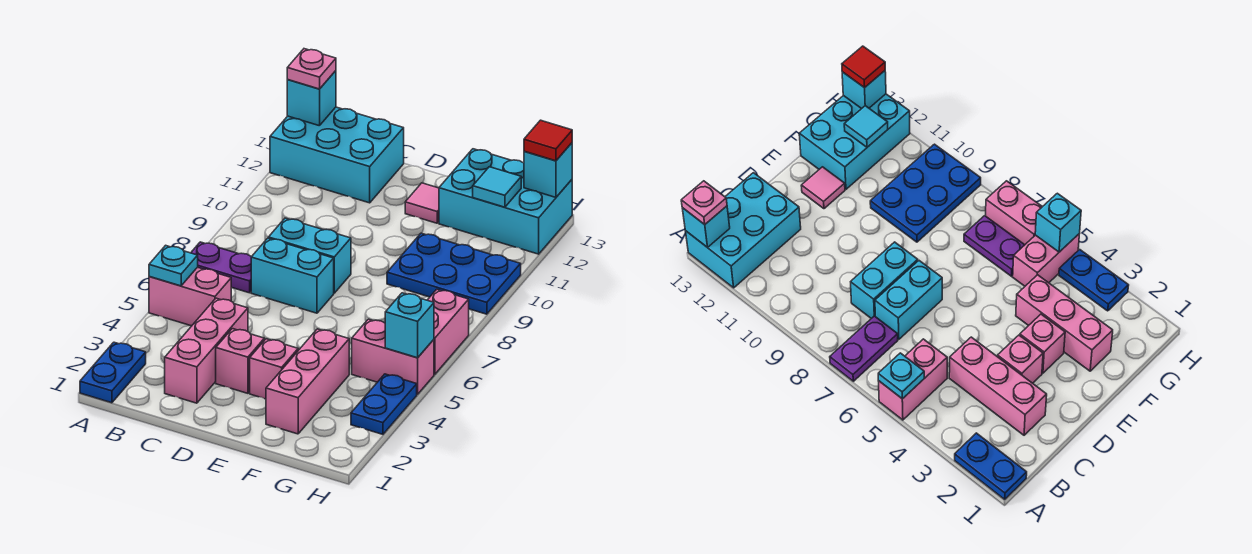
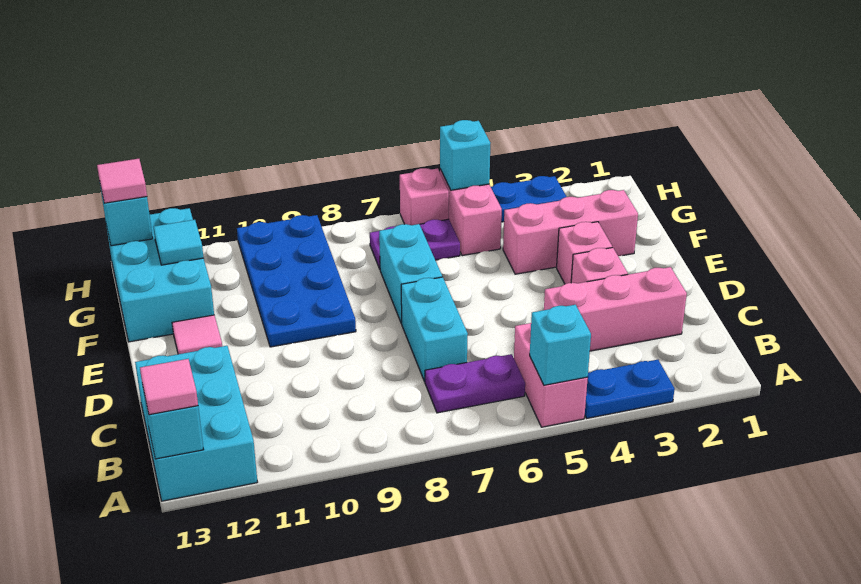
blue 1x2 plate [80,342,146,403] -> blue 1x2 plate moved to [585,360,675,418]
cyan 1x1 plate [149,245,198,286] -> cyan 1x1 brick [530,305,591,385]
purple 1x2 plate [191,242,251,293] -> purple 1x2 plate turned to [425,354,525,413]
pink 1x1 plate [287,49,336,89] -> pink 1x1 tile [140,359,198,415]
cyan 1x2 brick [268,218,351,293] -> cyan 1x2 brick moved to [379,224,442,323]
blue 2x3 plate [387,233,521,314] -> blue 2x4 plate [237,215,356,347]
pink 1x2 brick [428,289,469,374] -> pink 1x1 brick [400,168,449,225]
red 1x1 tile [524,120,572,161] -> pink 1x1 tile [97,159,147,203]

